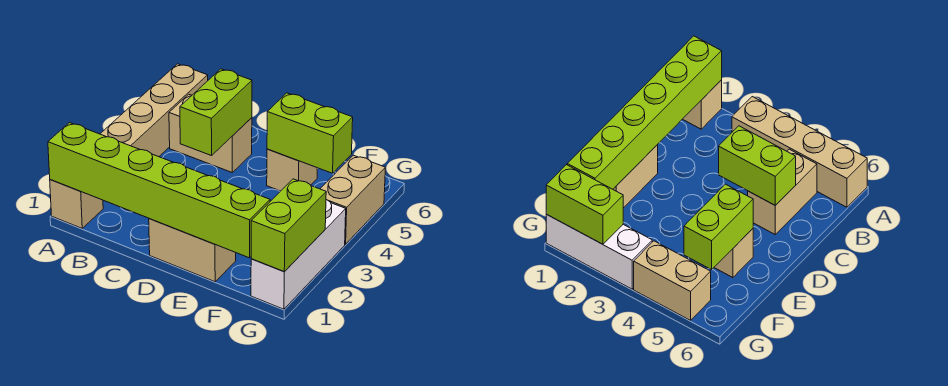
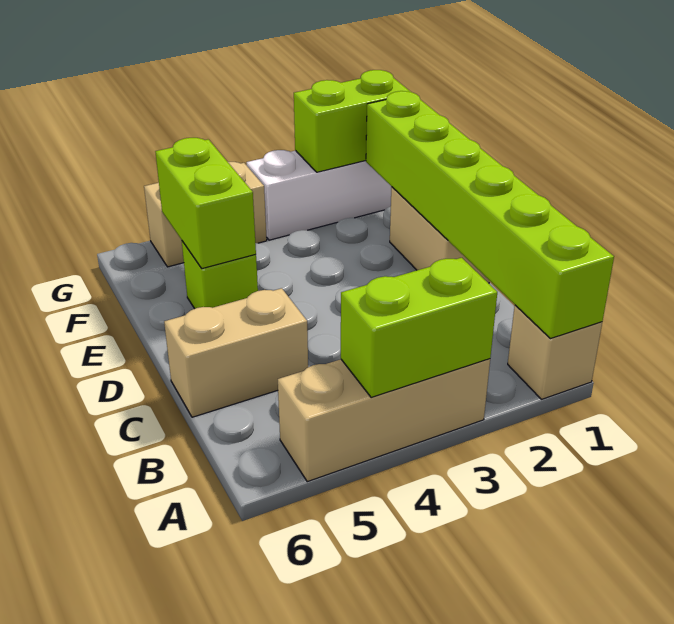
tan 1x4 brick [101,64,208,157] -> tan 1x3 brick [278,359,490,482]
tan 1x2 brick [169,94,252,172] -> tan 1x2 brick turned to [164,288,308,417]
lime 1x2 brick [180,69,252,156] -> lime 1x2 brick moved to [341,258,497,398]
tan 1x1 brick [267,149,317,191] -> lime 1x1 brick [182,241,258,309]

